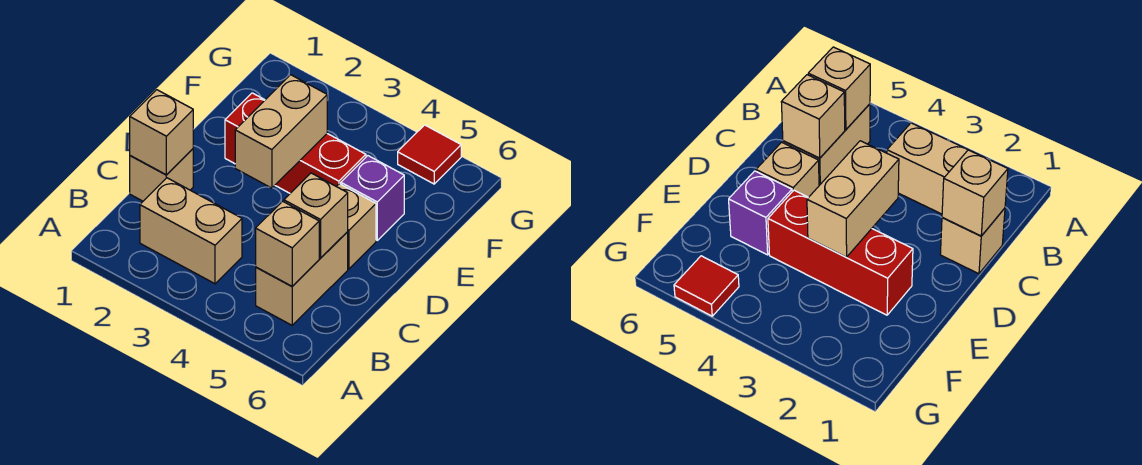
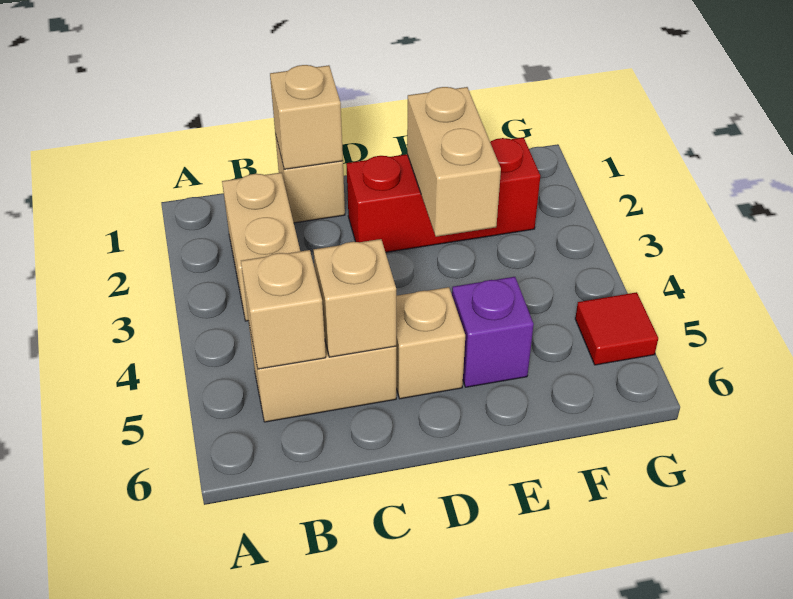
tan 1x2 brick [235,75,327,188] -> tan 1x2 brick turned to [407,87,501,237]
red 1x3 brick [225,93,366,193] -> red 1x3 brick turned to [346,138,540,252]

